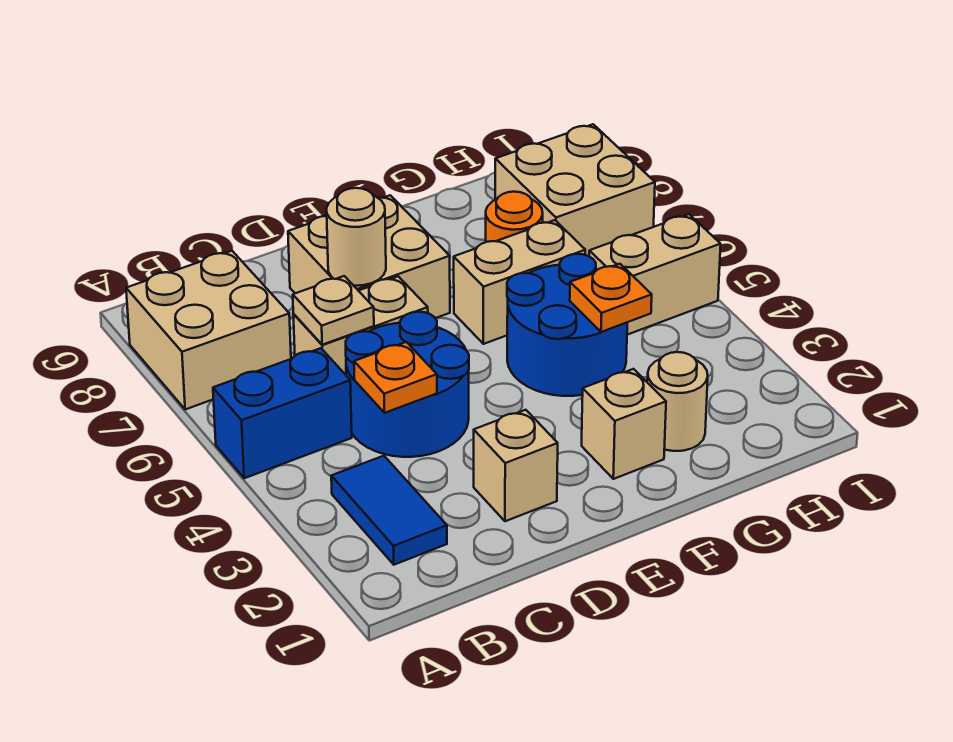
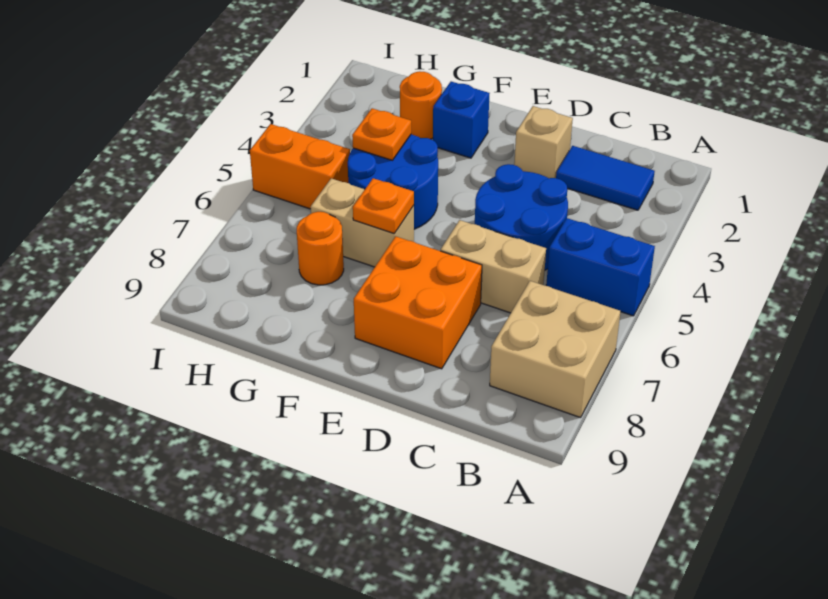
blue 1x2 tile [331,456,447,565] -> blue 1x2 tile turned to [556,146,655,210]
orange 1x1 plate [354,342,437,413] -> orange 1x1 plate moved to [353,178,414,233]
tan 1x1 plate [293,276,374,345] -> none
tan 2x2 brick [288,195,450,318] -> orange 2x2 brick [354,237,482,369]
tan 1x1 round brick [327,188,386,286] -> none
tan 1x1 brick [582,369,666,479] -> blue 1x1 brick [433,82,490,158]
tan 1x1 round brick [647,352,708,451] -> orange 1x1 round brick [400,71,442,139]
tan 1x2 brick [589,214,721,335] -> orange 1x2 brick [250,124,350,209]
tan 2x2 brick [495,124,655,256] -> none

